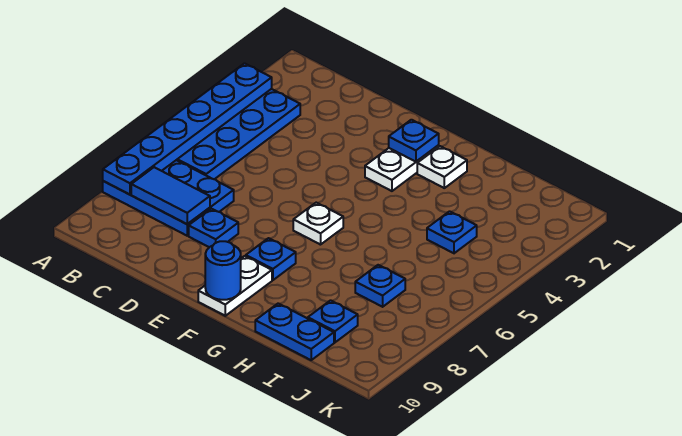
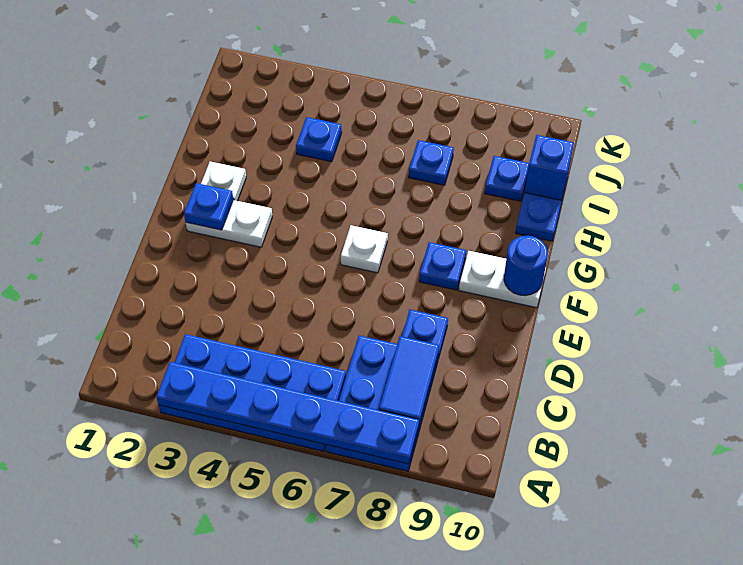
none -> blue 1x1 brick [525,135,574,200]

